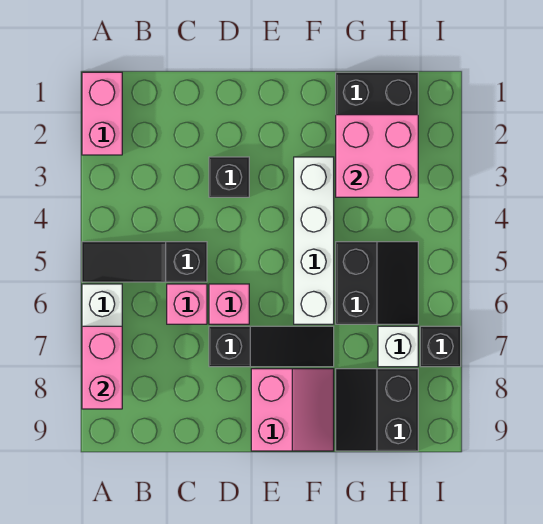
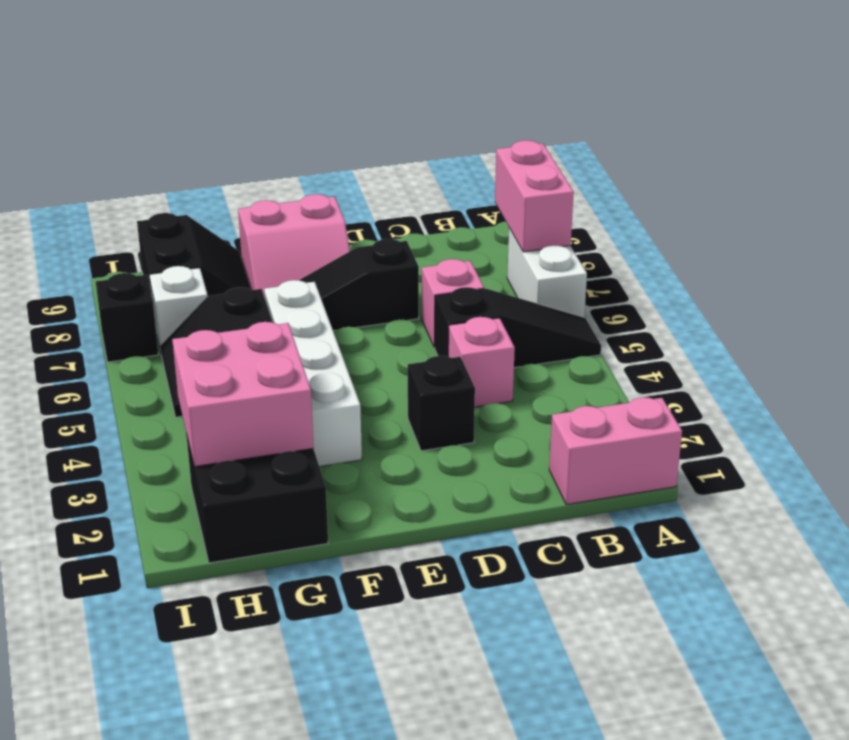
pink 1x2 brick [82,72,122,155] -> pink 1x2 brick turned to [549,397,682,505]
pink 1x1 brick [209,284,249,324] -> pink 1x1 brick moved to [448,317,515,407]
pink 2x2 slope [251,369,334,451] -> pink 2x2 slope turned to [238,194,350,297]

